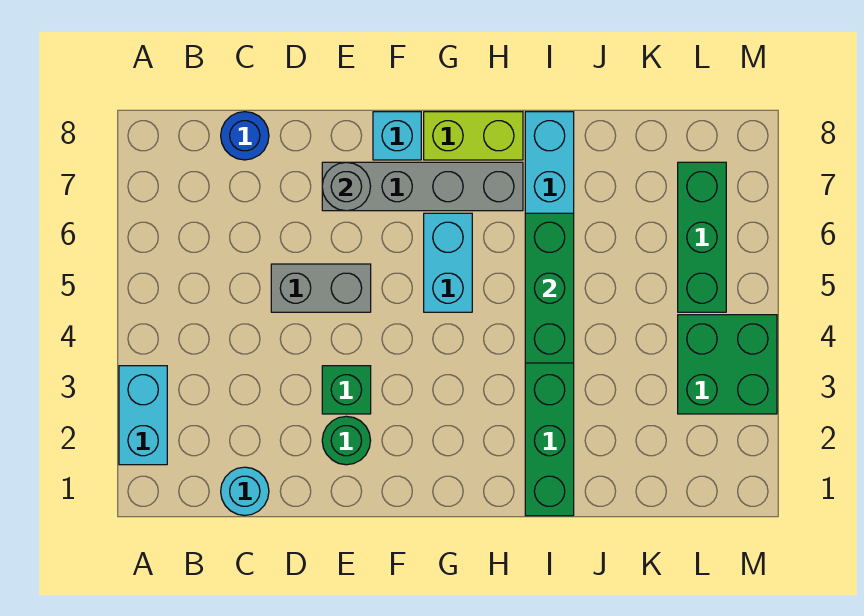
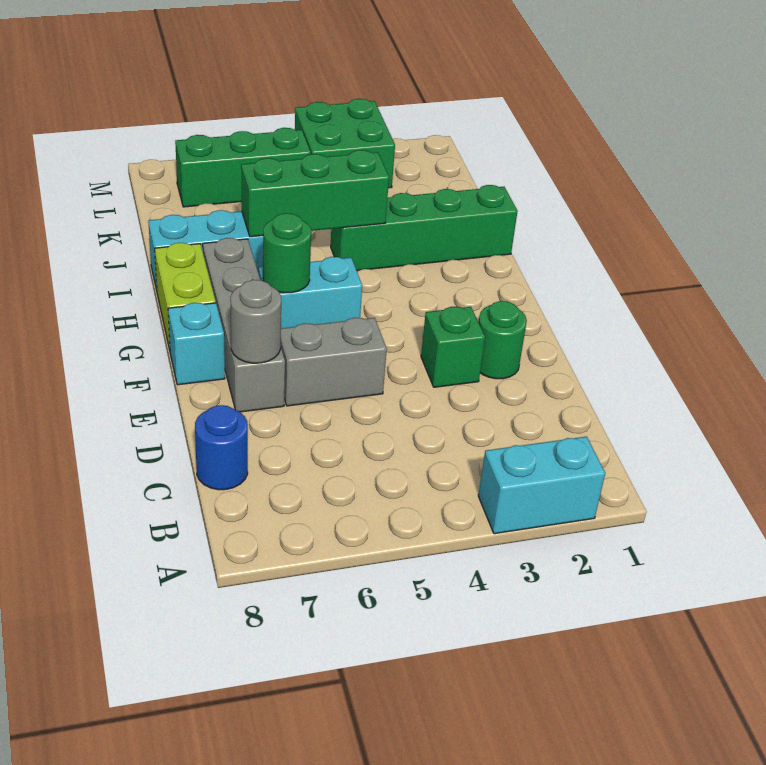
cyan 1x1 round brick [221,467,269,516] -> none
grey 1x2 brick [271,264,371,312] -> grey 1x2 brick turned to [281,318,387,406]
none -> green 1x1 round brick [263,213,311,293]

